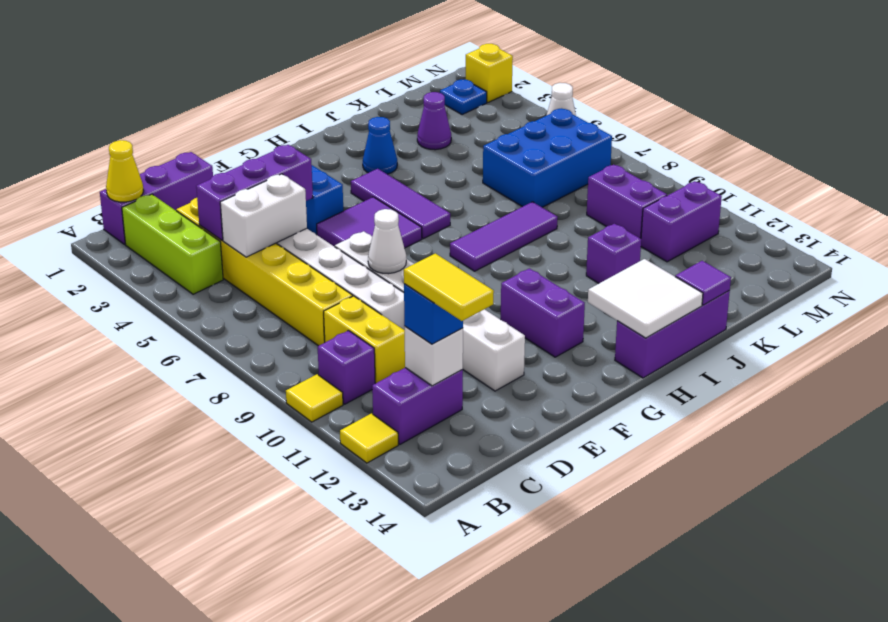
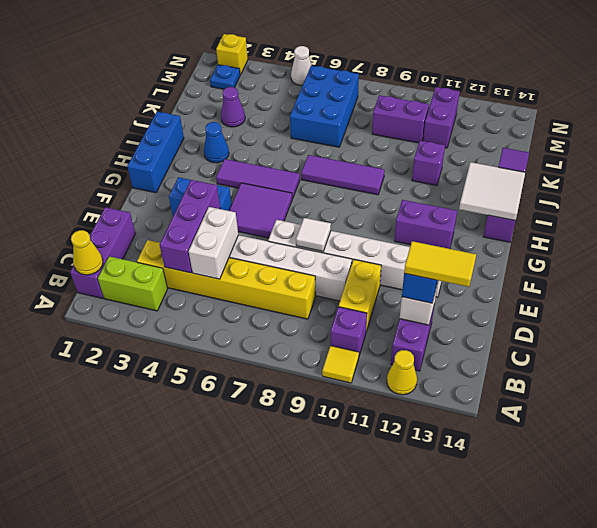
yellow 1x1 tile [340,413,398,463] -> yellow 1x1 cone [387,350,417,395]
lime 1x3 brick [122,194,223,294] -> lime 1x2 brick [98,256,167,311]
yellow 1x2 brick [324,296,405,383] -> yellow 1x2 brick turned to [339,259,381,331]
white 1x1 cone [368,209,406,274] -> white 1x1 tile [296,218,331,251]
none -> blue 1x3 brick [127,112,184,193]
purple 1x3 tile [450,202,558,271] -> purple 1x3 tile turned to [301,155,385,195]

